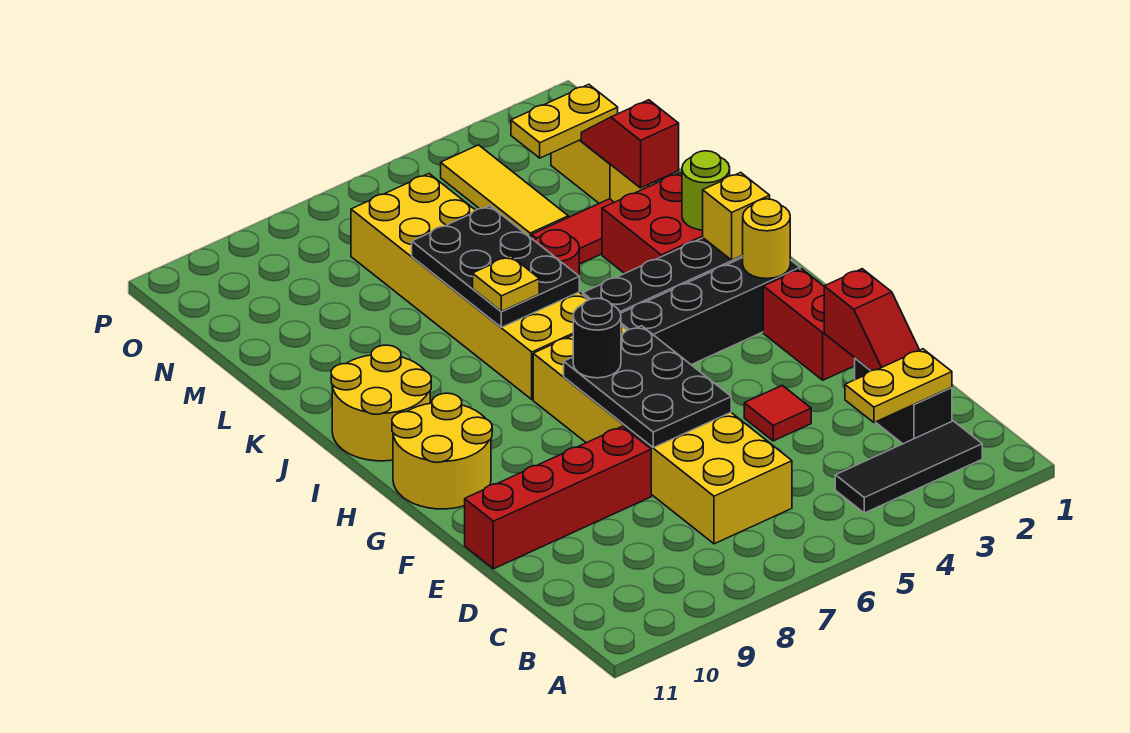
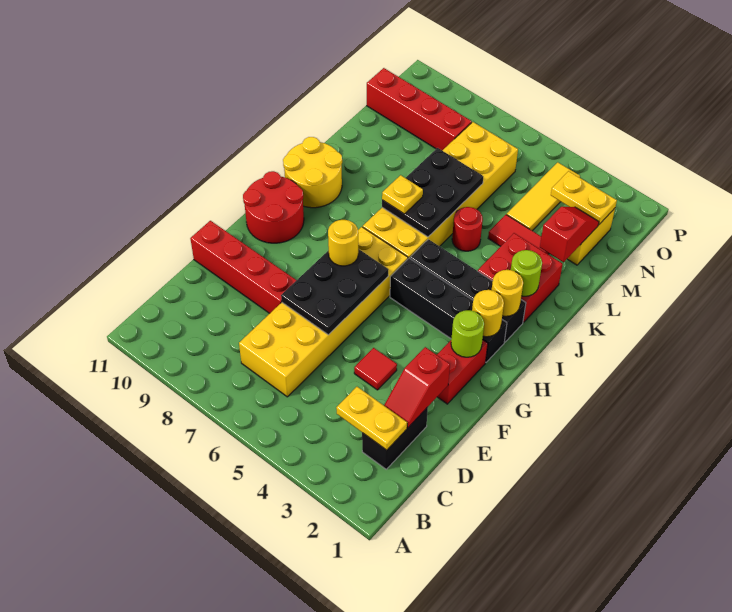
black 1x3 tile [835,421,982,513] -> none
none -> lime 1x1 round brick [451,310,484,357]
black 1x1 round brick [573,298,621,378] -> yellow 1x1 round brick [328,220,358,266]
yellow 2x2 round brick [392,393,492,509] -> red 2x2 round brick [243,171,304,243]
yellow 1x1 brick [703,172,770,260] -> yellow 1x1 round brick [492,270,523,316]
none -> red 1x4 brick [367,68,472,150]

